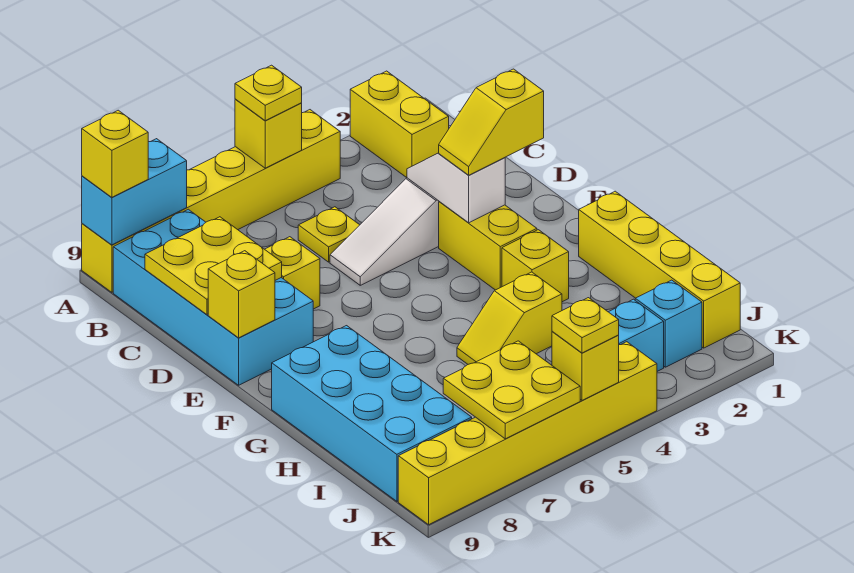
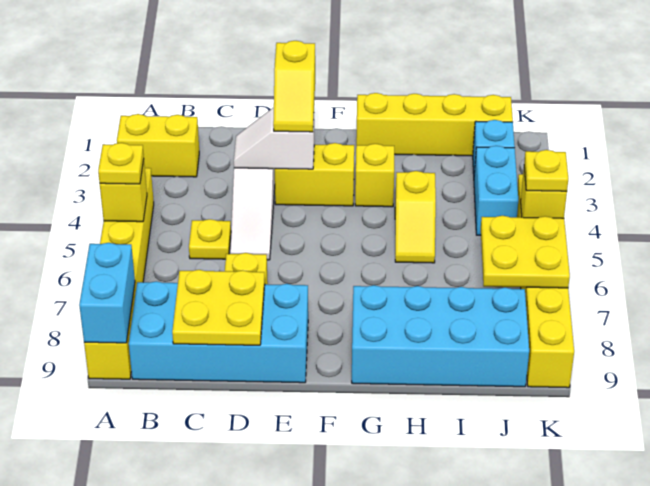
yellow 1x1 brick [82,110,148,197] -> none
yellow 1x1 brick [208,251,275,338] -> none

